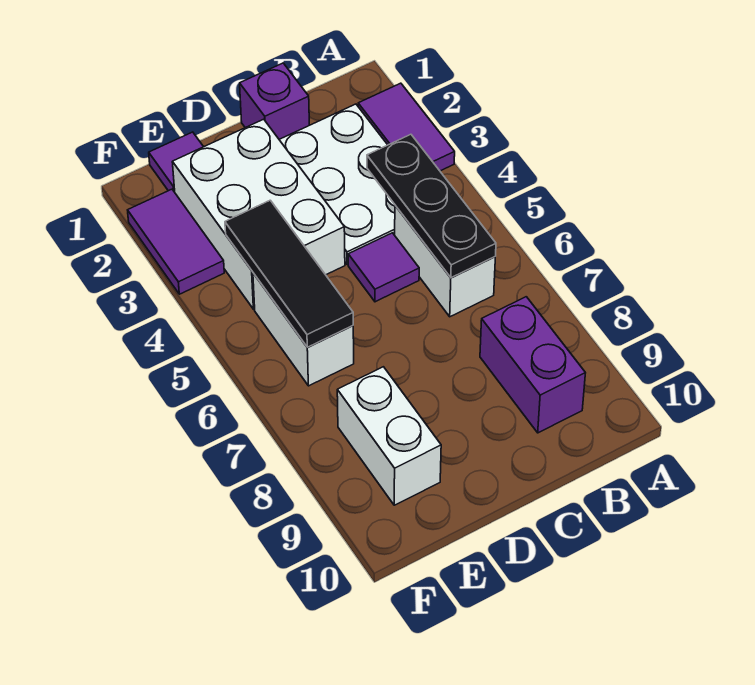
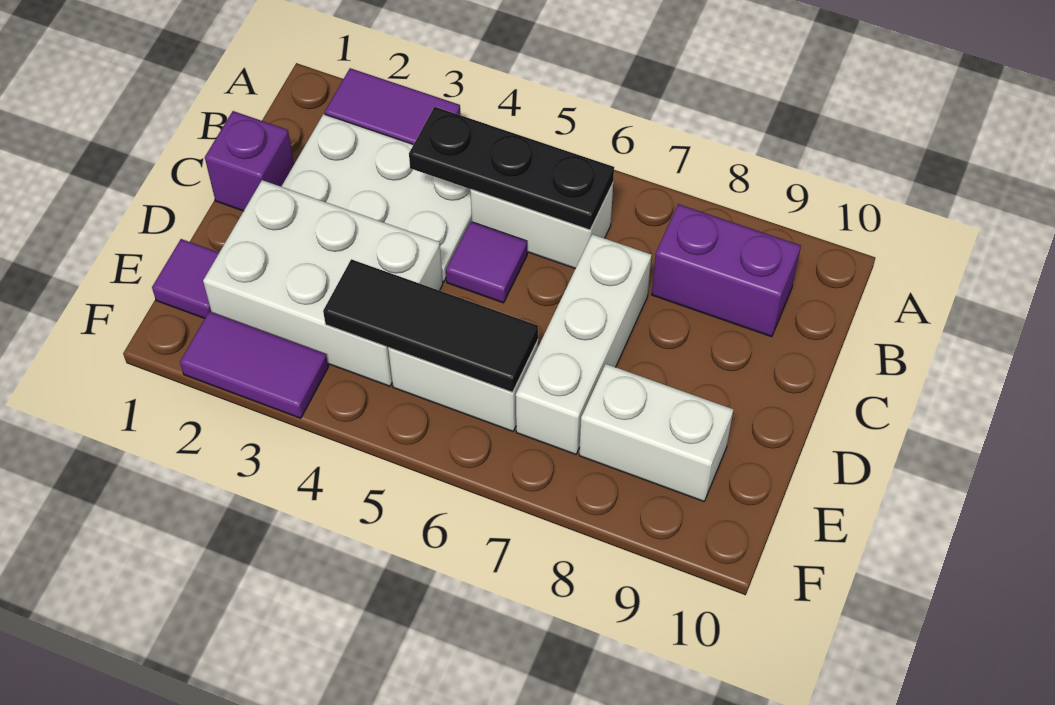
none -> white 1x3 brick [516,234,652,454]

